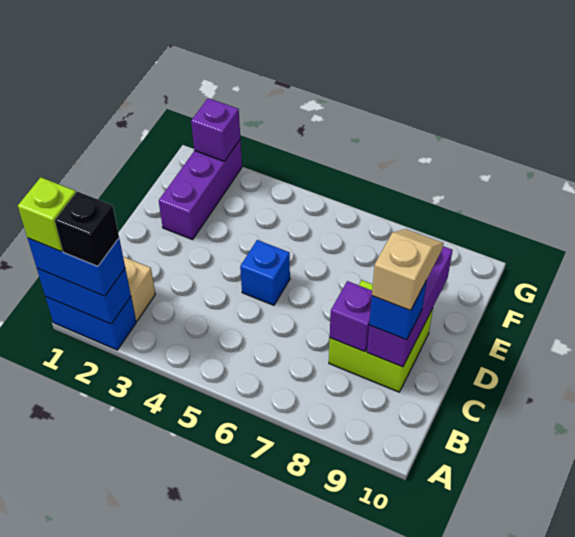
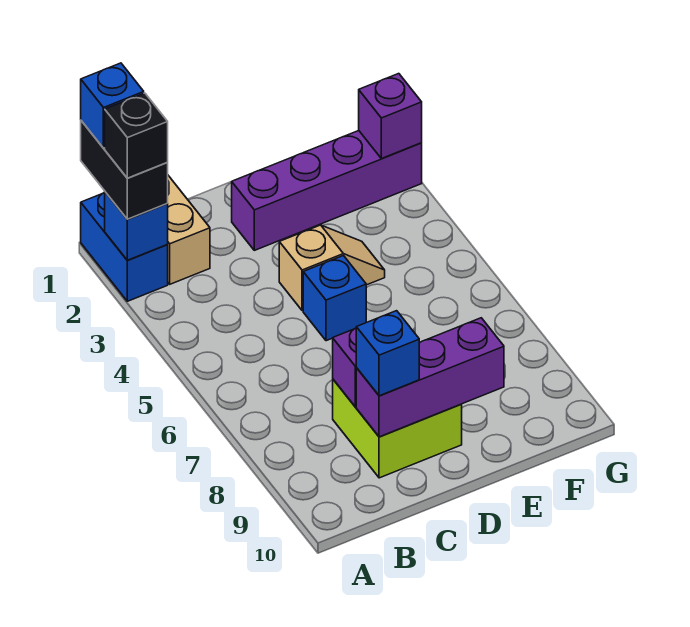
blue 1x2 brick [37,269,131,324] -> blue 1x1 brick [105,192,168,260]
blue 1x2 brick [28,238,125,296] -> black 1x2 brick [81,121,168,219]
lime 1x1 brick [18,177,76,251] -> blue 1x1 brick [81,63,144,148]
tan 1x2 slope [372,229,444,311] -> tan 1x2 slope moved to [279,225,385,311]
purple 1x3 brick [159,140,242,239] -> purple 1x4 brick [232,131,422,250]

